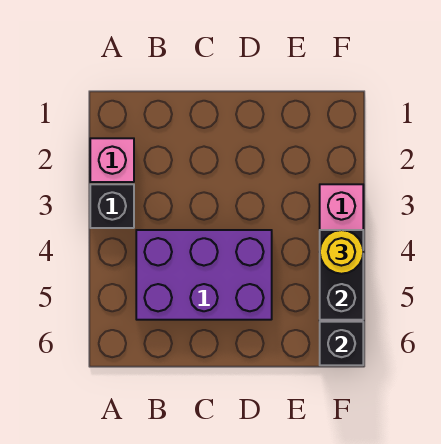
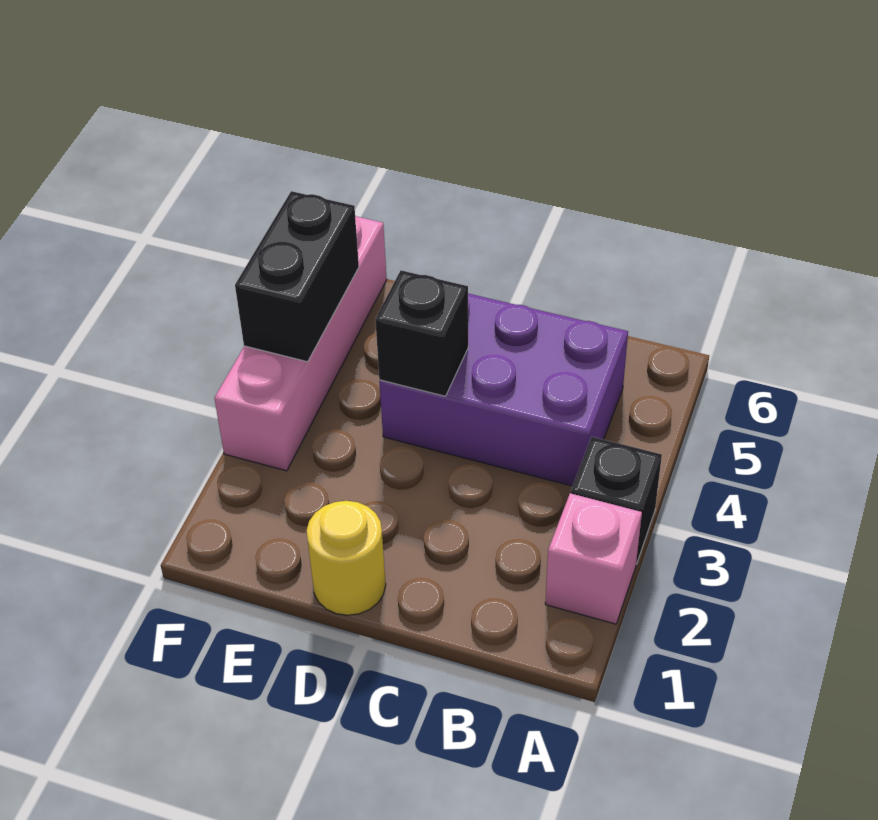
yellow 1x1 round brick [320,230,363,274] -> yellow 1x1 round brick moved to [307,501,386,615]
black 1x1 brick [320,322,363,365] -> black 1x1 brick moved to [375,270,468,396]

